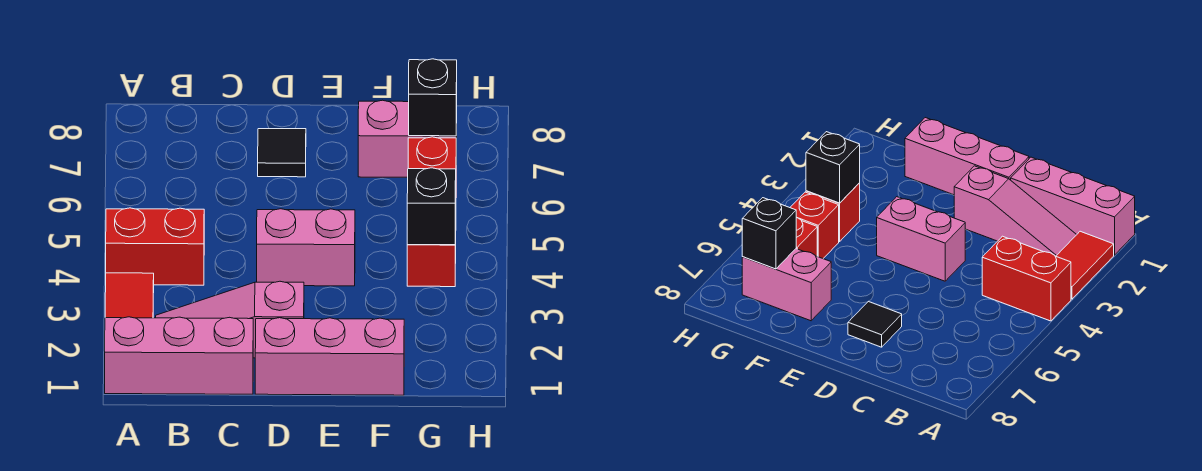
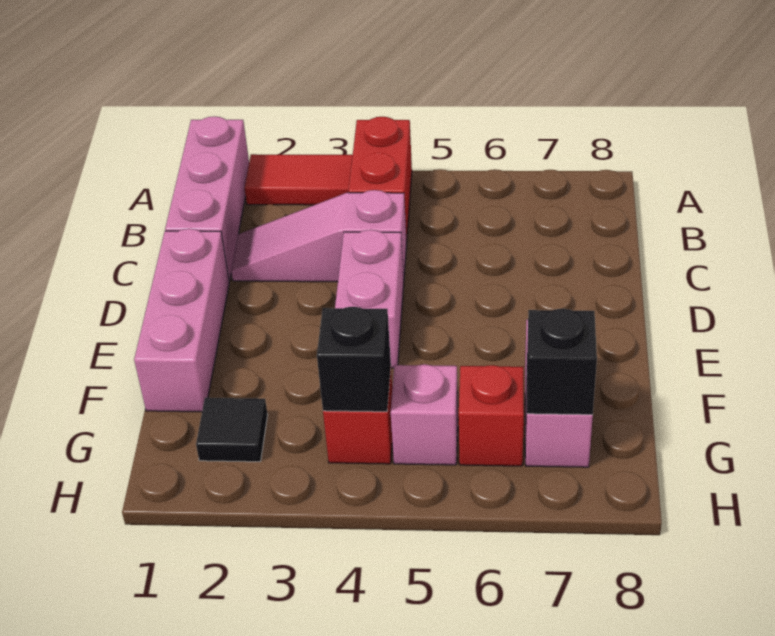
pink 1x3 slope [156,281,304,358] -> pink 1x3 slope turned to [231,190,407,282]
black 1x1 tile [258,129,306,177] -> black 1x1 tile moved to [196,398,268,462]
red 1x1 brick [790,192,839,258] -> pink 1x1 brick [391,364,458,465]

